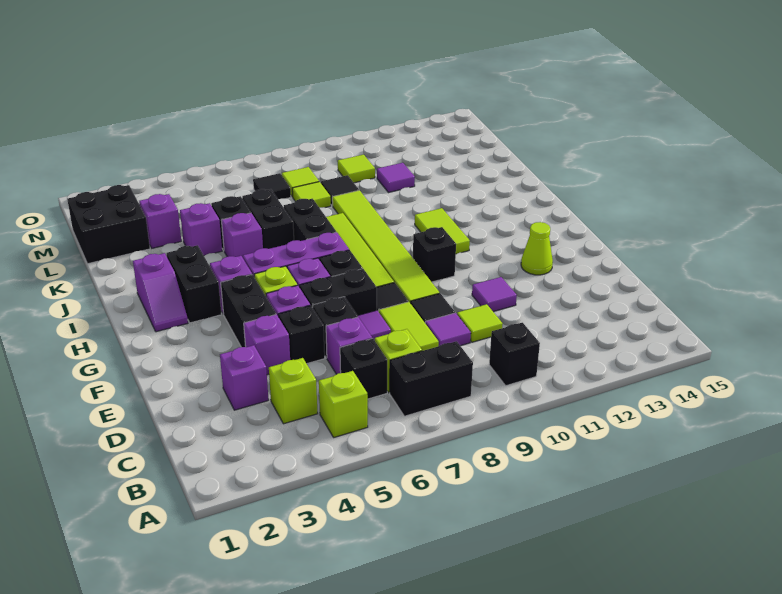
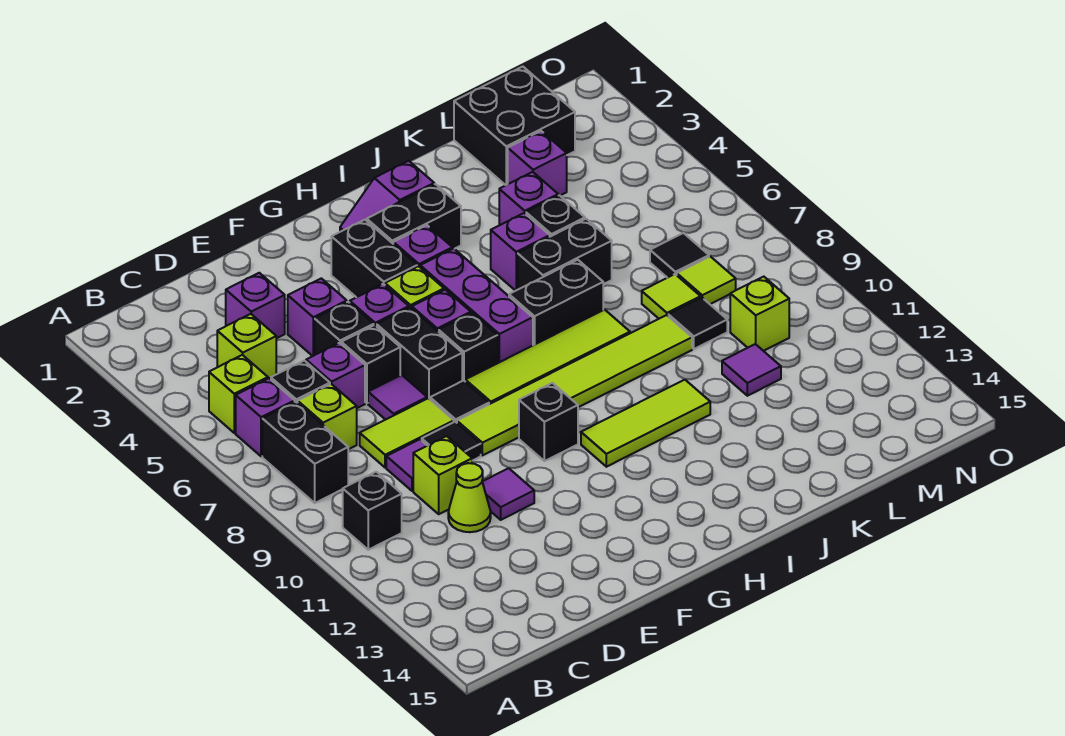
none -> purple 1x1 brick [236,378,295,456]
lime 1x1 tile [457,304,503,342] -> lime 1x1 brick [413,436,472,514]
black 1x2 brick [221,274,276,347] -> black 1x2 brick turned to [331,220,417,297]
lime 1x1 cone [521,222,553,275] -> lime 1x1 cone moved to [448,463,491,532]
lime 1x2 tile [415,208,470,254] -> lime 1x3 tile [581,380,710,467]
lime 1x1 tile [338,155,375,183] -> lime 1x1 brick [730,277,789,351]

